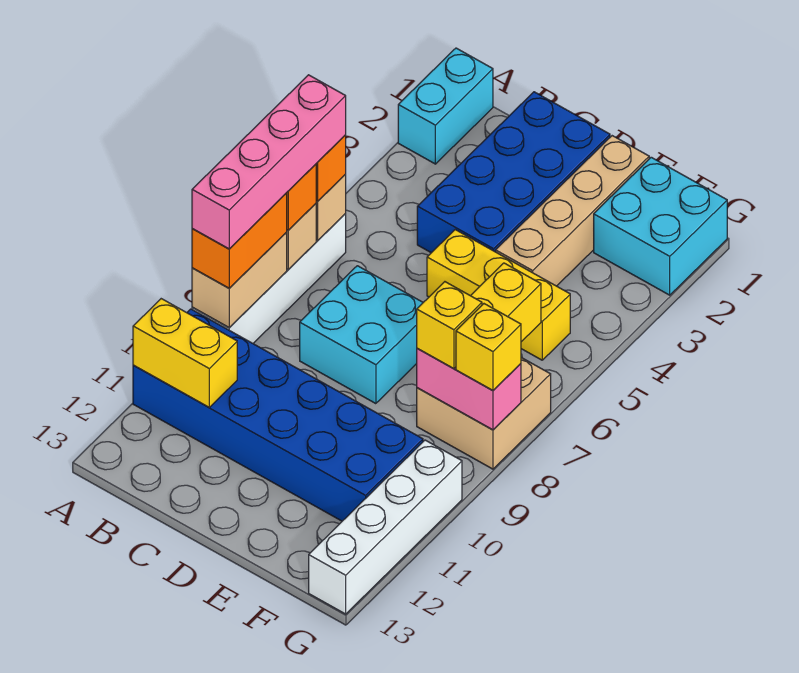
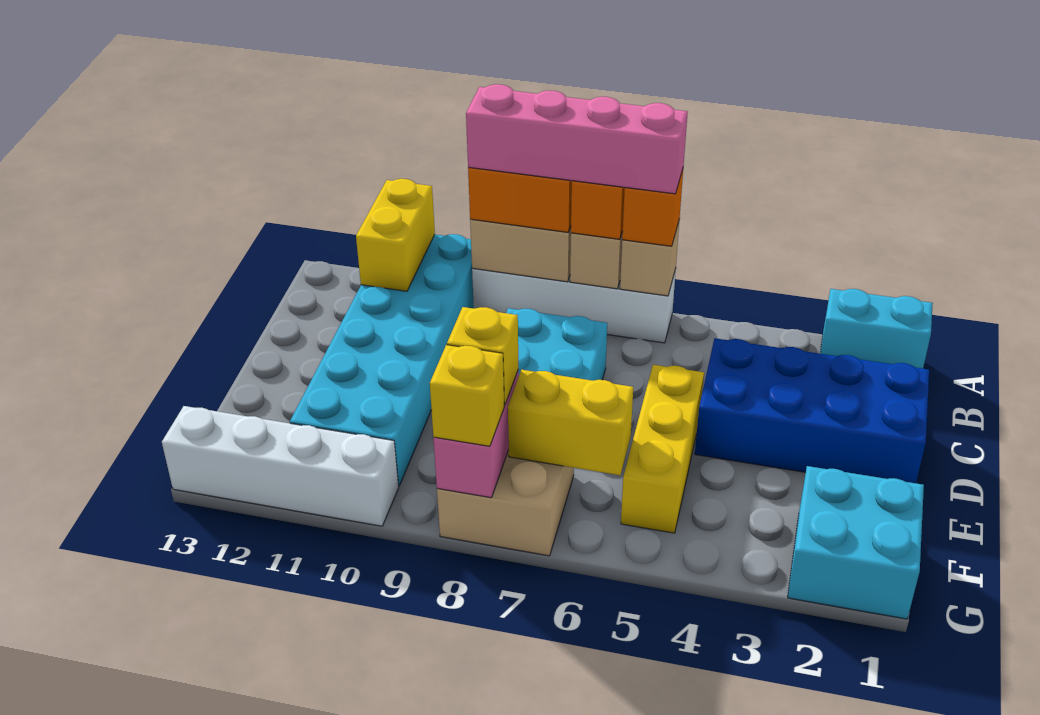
blue 2x6 brick [133,309,423,521] -> cyan 2x6 brick [290,234,474,486]
tan 1x4 brick [496,136,649,286] -> none

